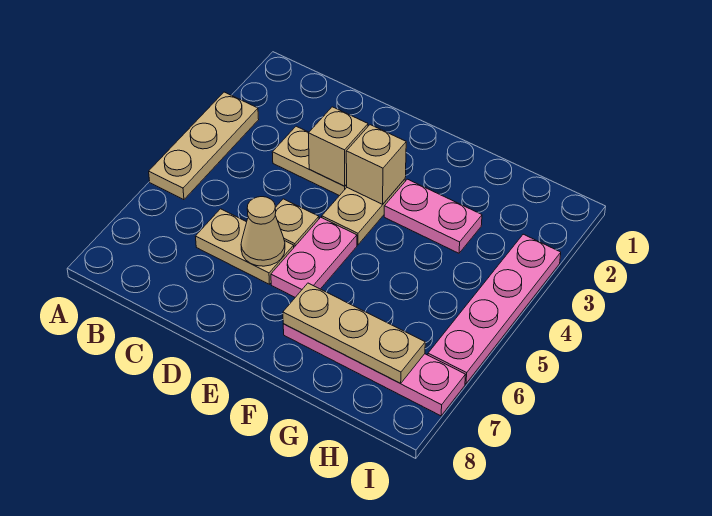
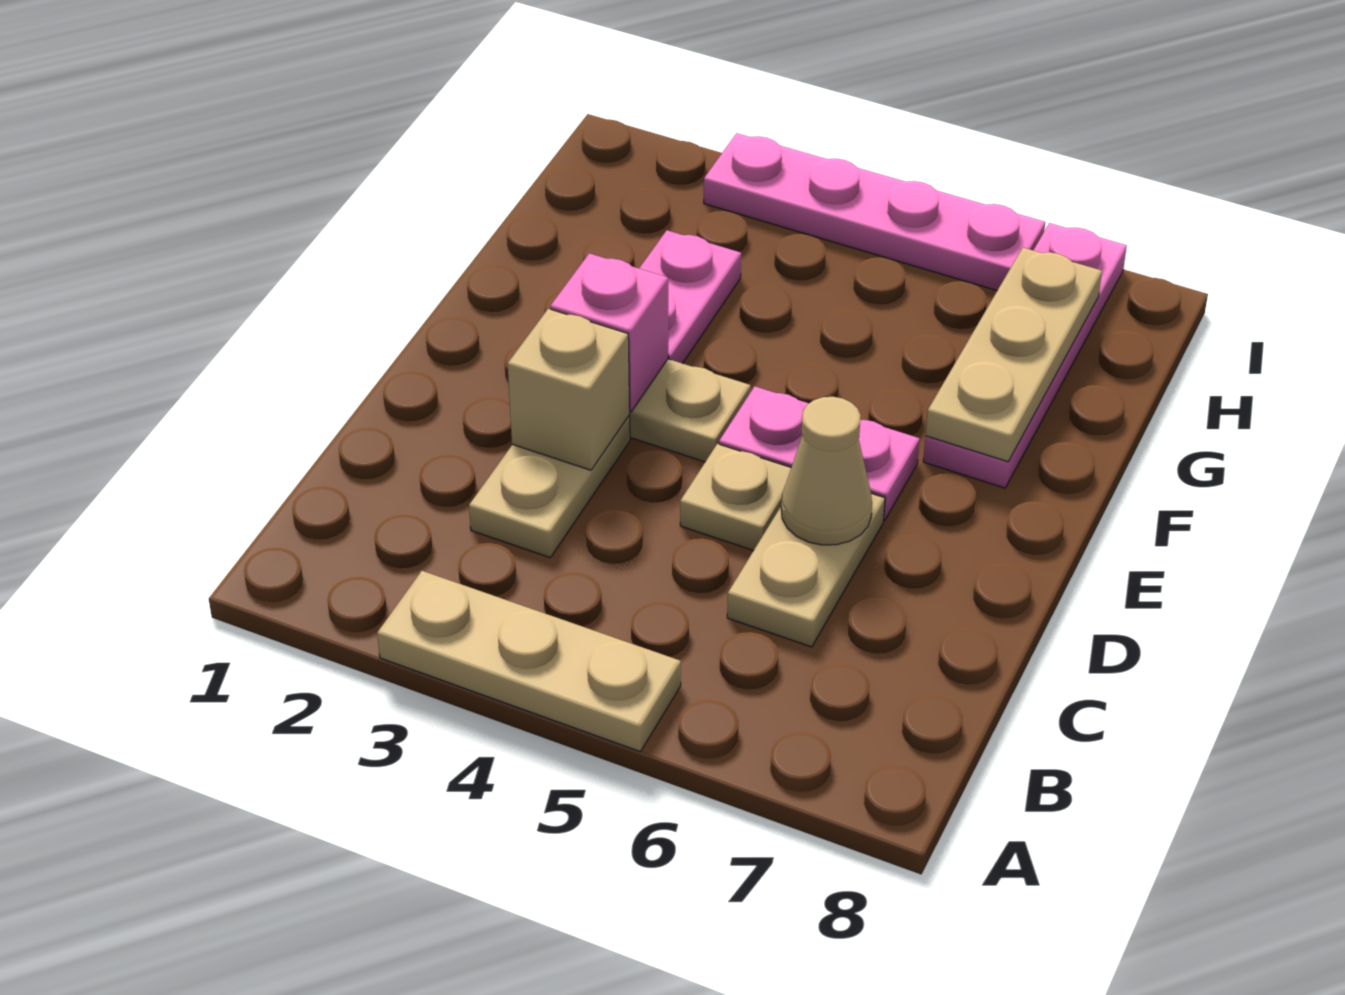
tan 1x1 brick [346,125,406,204] -> pink 1x1 brick [550,253,668,412]

